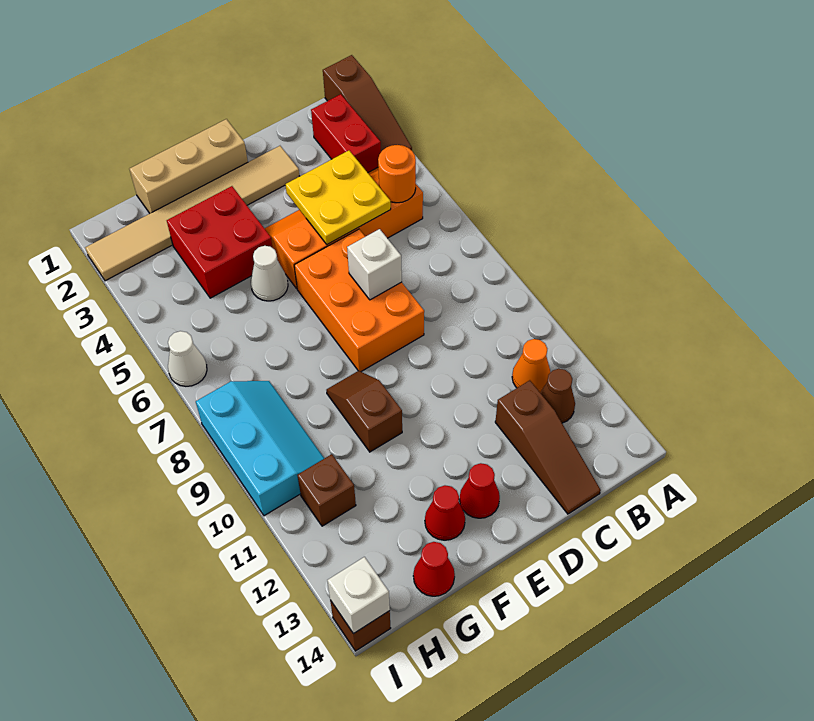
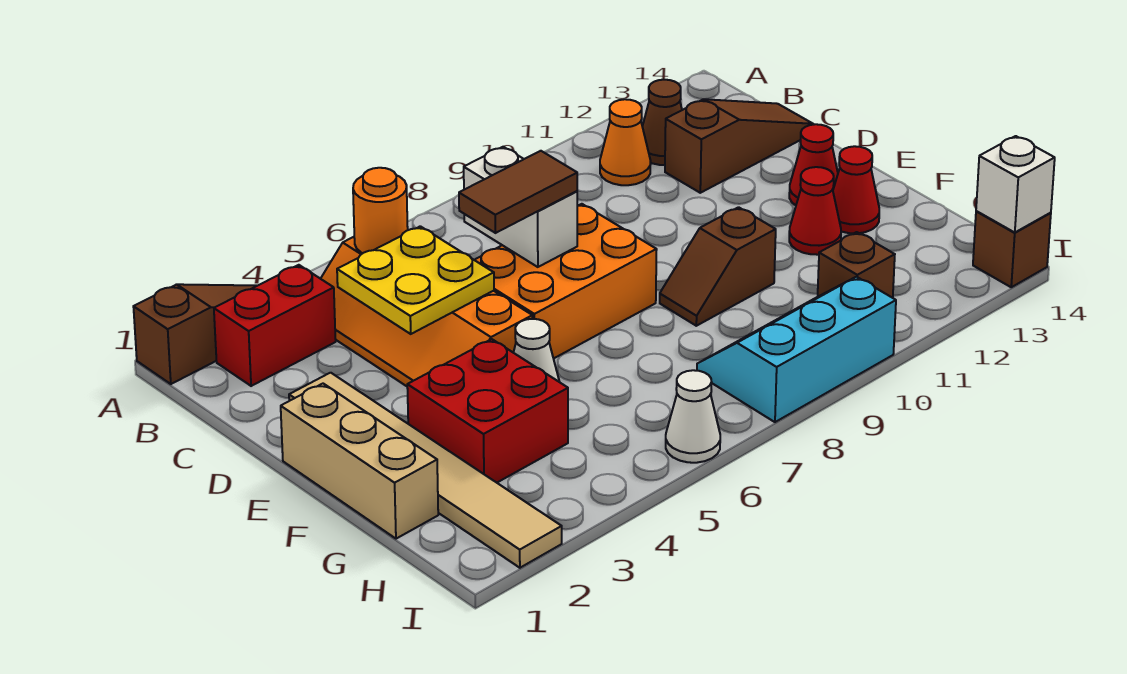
none -> brown 1x2 tile [459,151,577,233]
white 1x1 brick [347,229,402,300] -> white 1x2 brick [464,147,577,267]
red 1x1 cone [413,542,455,596] -> red 1x1 cone moved to [789,167,841,255]

